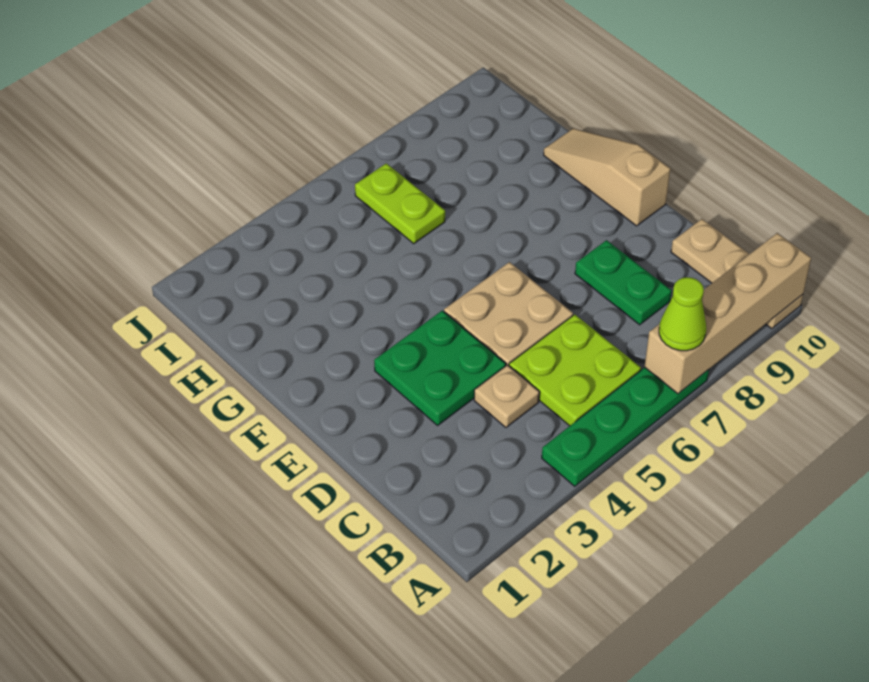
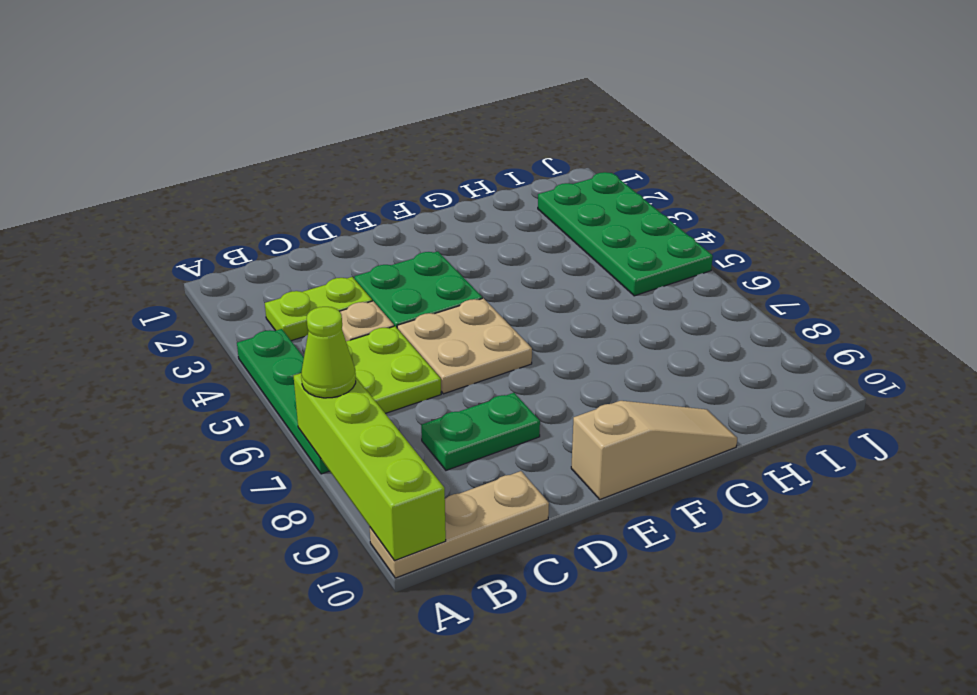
tan 1x4 brick [645,233,811,394] -> lime 1x4 brick [293,373,446,561]
lime 1x2 plate [355,163,445,244] -> lime 1x2 plate moved to [265,277,372,341]
none -> green 2x4 plate [538,172,713,296]

